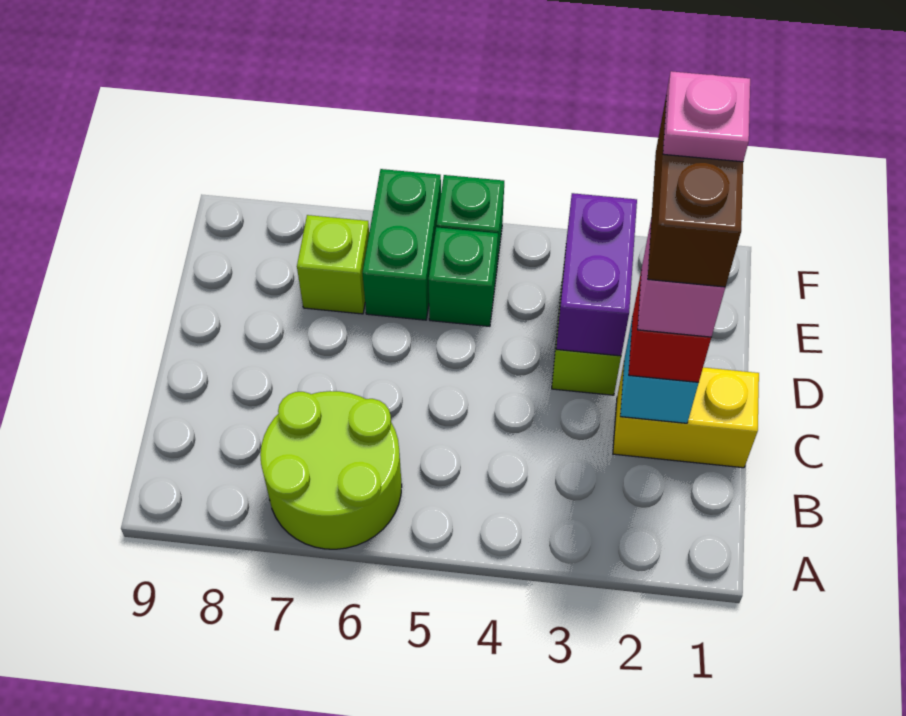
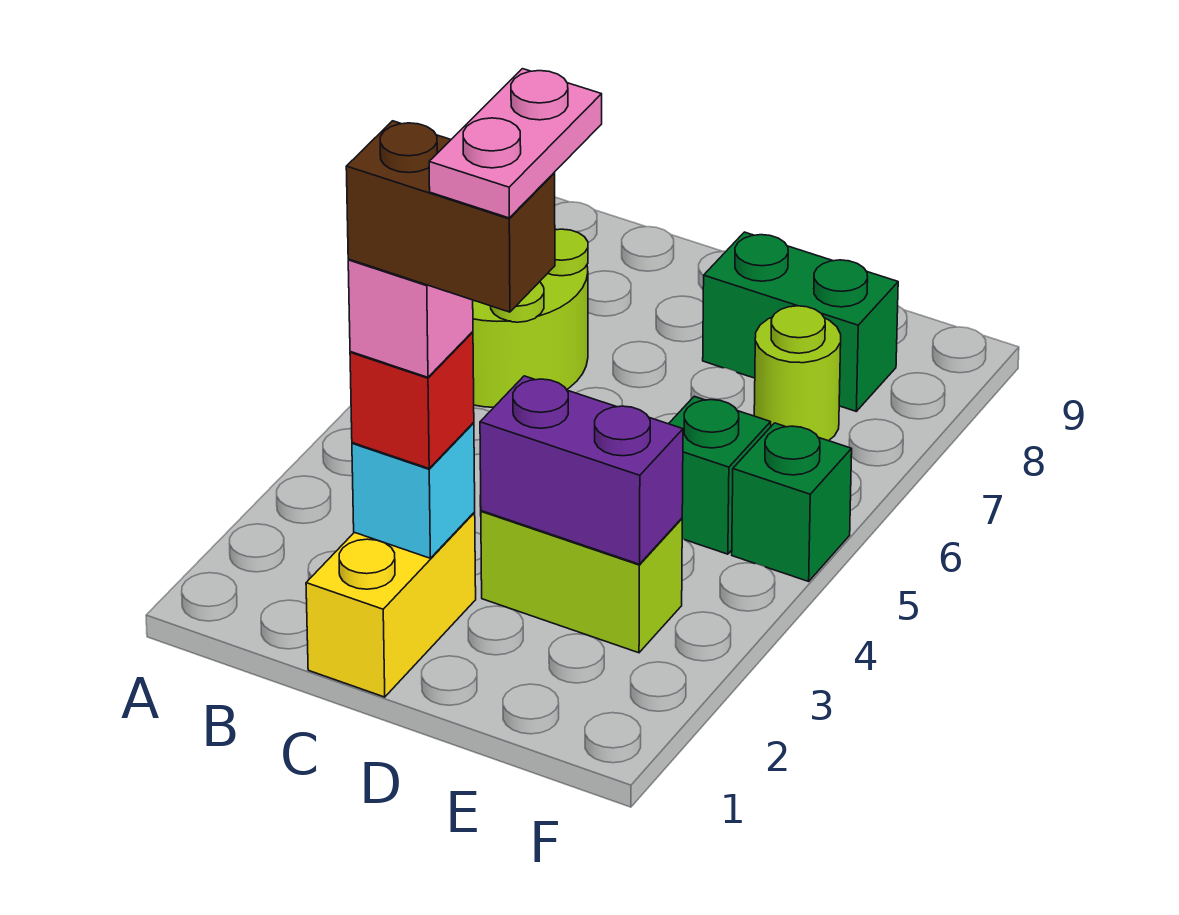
pink 1x1 plate [663,71,750,162] -> pink 1x2 plate [429,69,602,218]
green 1x2 brick [363,169,441,320] -> green 1x2 brick moved to [703,232,898,411]
lime 1x1 brick [297,215,369,314] -> lime 1x1 round brick [754,306,841,441]

